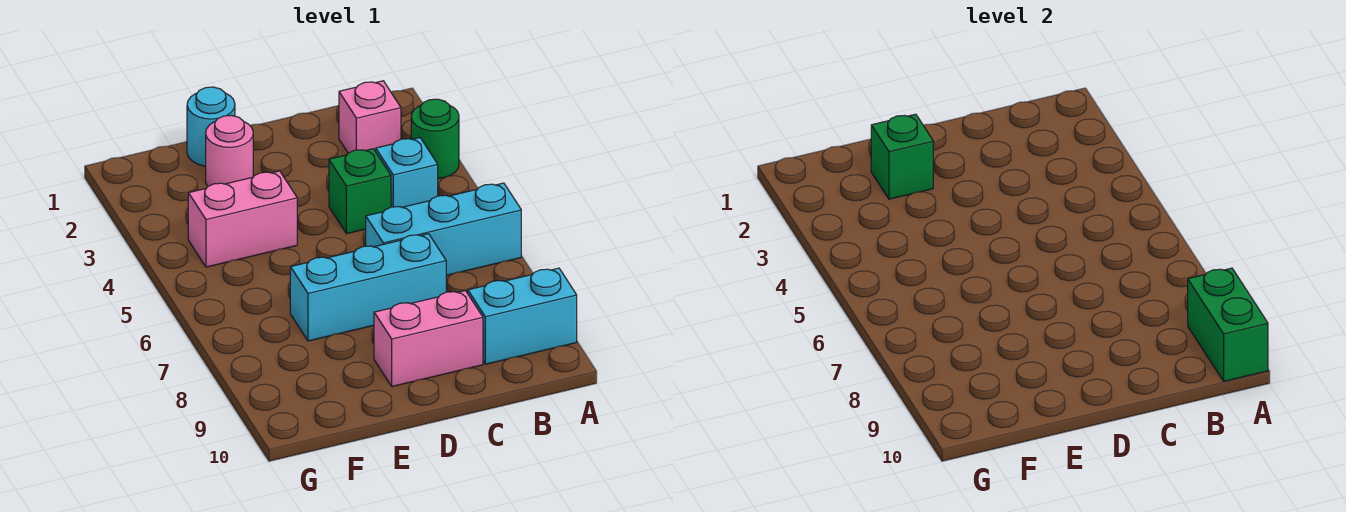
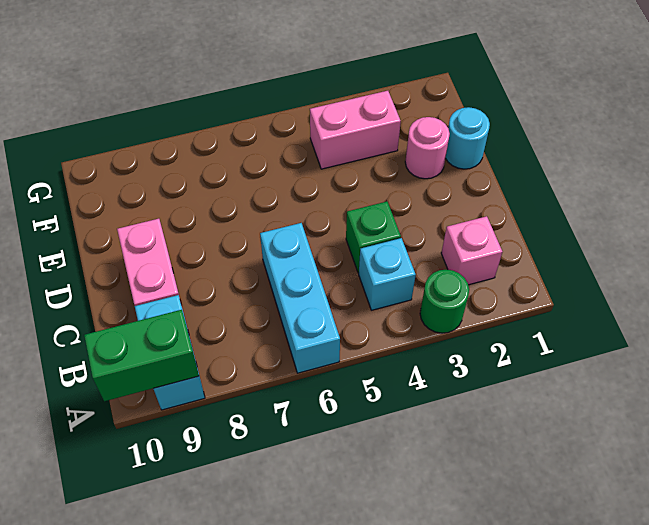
cyan 1x3 brick [290,234,446,341] -> none
green 1x1 brick [871,114,933,199] -> none
pink 1x2 brick [188,171,297,267] -> pink 1x2 brick turned to [310,91,401,169]

